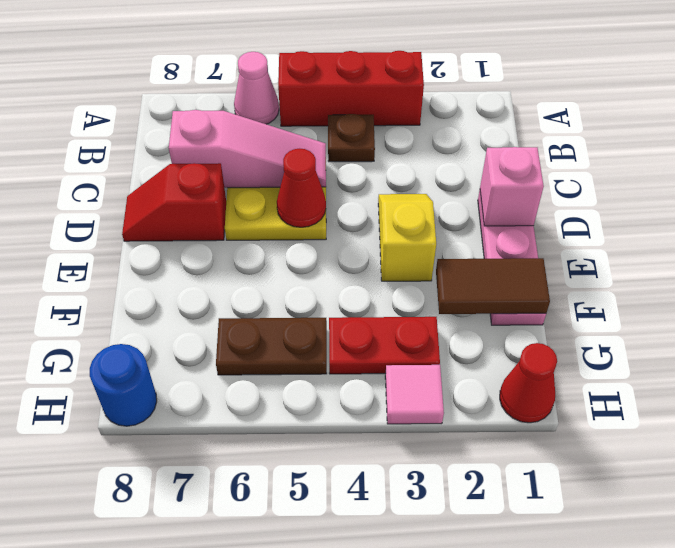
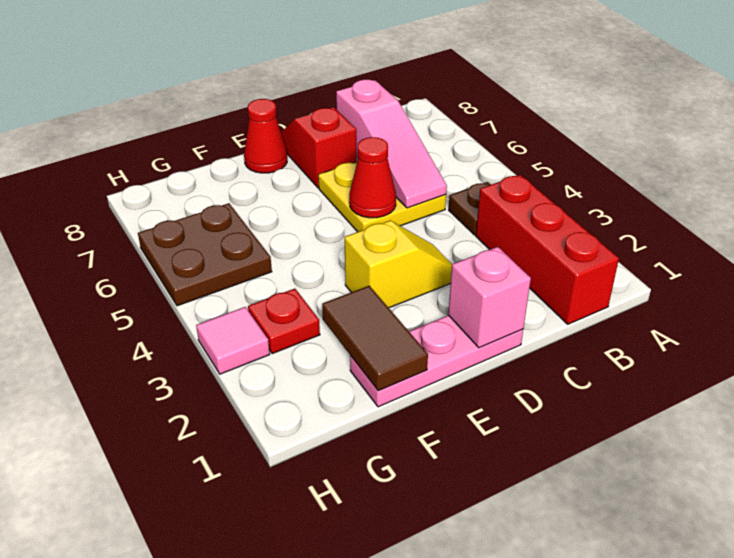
red 1x3 brick [278,51,424,126] -> red 1x3 brick moved to [476,175,619,324]
pink 1x1 cone [234,52,279,124] -> none
red 1x2 plate [329,317,440,374] -> red 1x1 plate [248,289,320,354]
brown 1x2 plate [216,318,327,375] -> brown 2x2 plate [138,203,272,306]
red 1x1 cone [500,343,557,423] -> red 1x1 cone moved to [244,99,287,173]
blue 1x1 round brick [90,344,157,426] -> none

